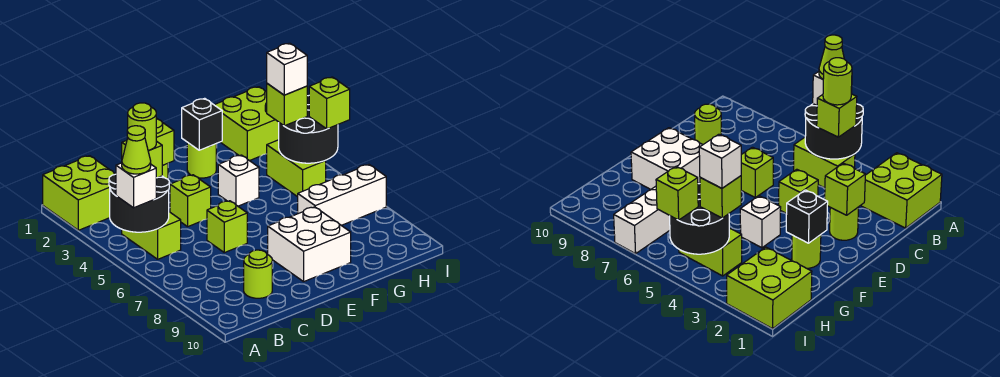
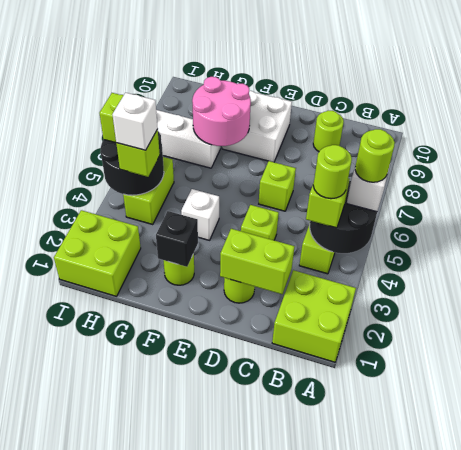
lime 1x1 cone [122,126,151,174] -> lime 1x1 round brick [355,129,395,182]
lime 1x1 brick [156,118,174,165] -> lime 1x2 brick [220,229,295,294]
none -> pink 2x2 round brick [192,77,251,146]

